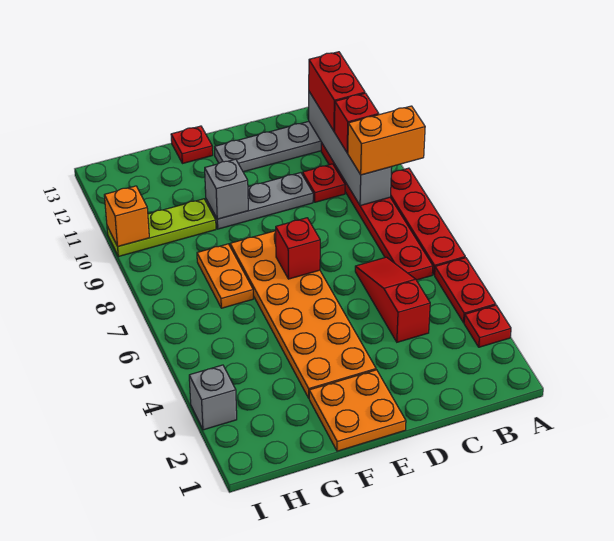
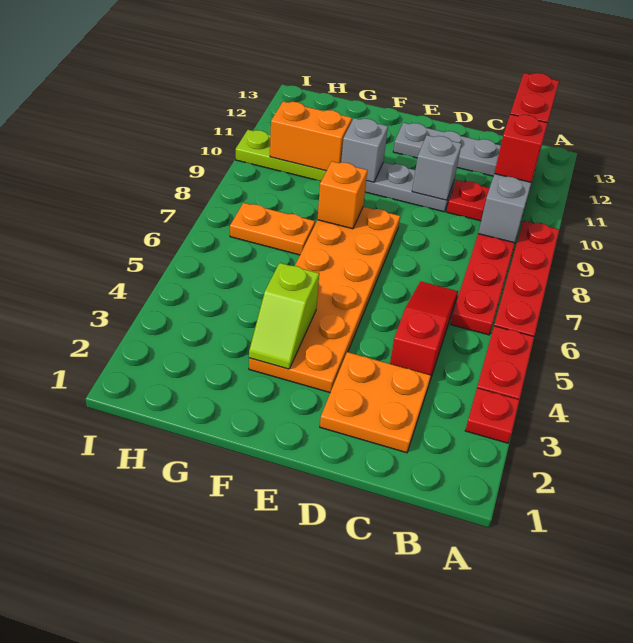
orange 1x2 brick [348,106,425,175] -> orange 1x2 brick moved to [270,101,352,171]
orange 2x2 plate [309,370,406,451] -> orange 2x2 plate moved to [320,352,431,453]
red 1x1 brick [276,218,320,279] -> none
none -> lime 1x2 slope [249,263,319,369]
red 1x1 plate [171,126,213,164] -> none
orange 1x2 plate [197,244,253,308] -> orange 1x2 plate turned to [230,203,315,255]
grey 1x1 brick [189,365,237,430] -> grey 1x1 brick moved to [412,135,461,200]
orange 1x1 brick [104,186,149,246] -> orange 1x1 brick moved to [317,161,367,229]

